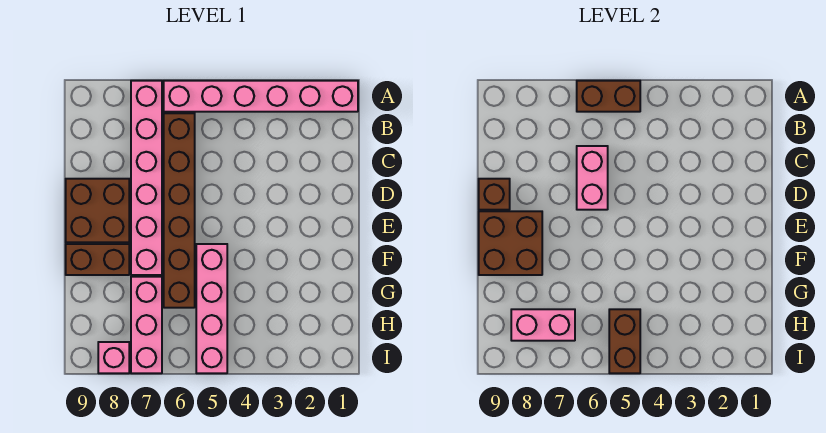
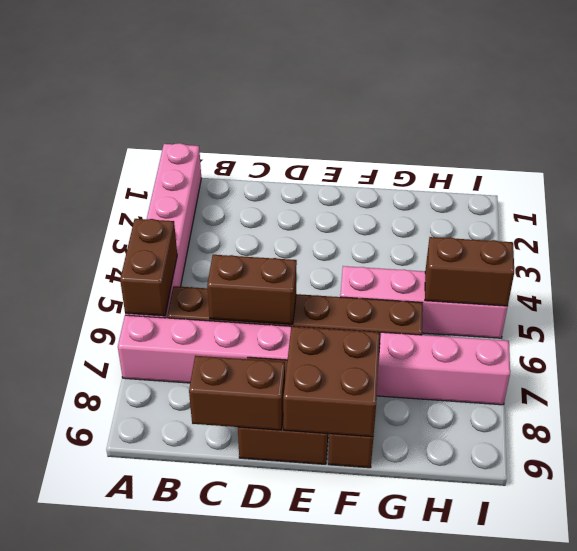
pink 1x2 brick [577,146,608,210] -> brown 1x2 brick [207,255,297,324]
brown 1x1 brick [479,179,510,210] -> brown 1x2 brick [189,356,285,430]
pink 1x2 brick [511,309,575,341] -> none
pink 1x1 brick [98,342,129,373] -> none

